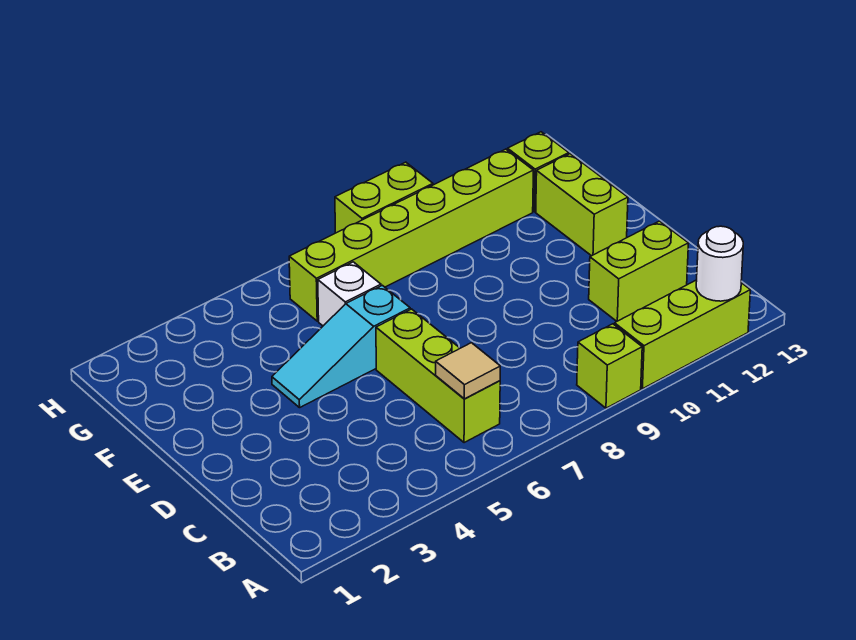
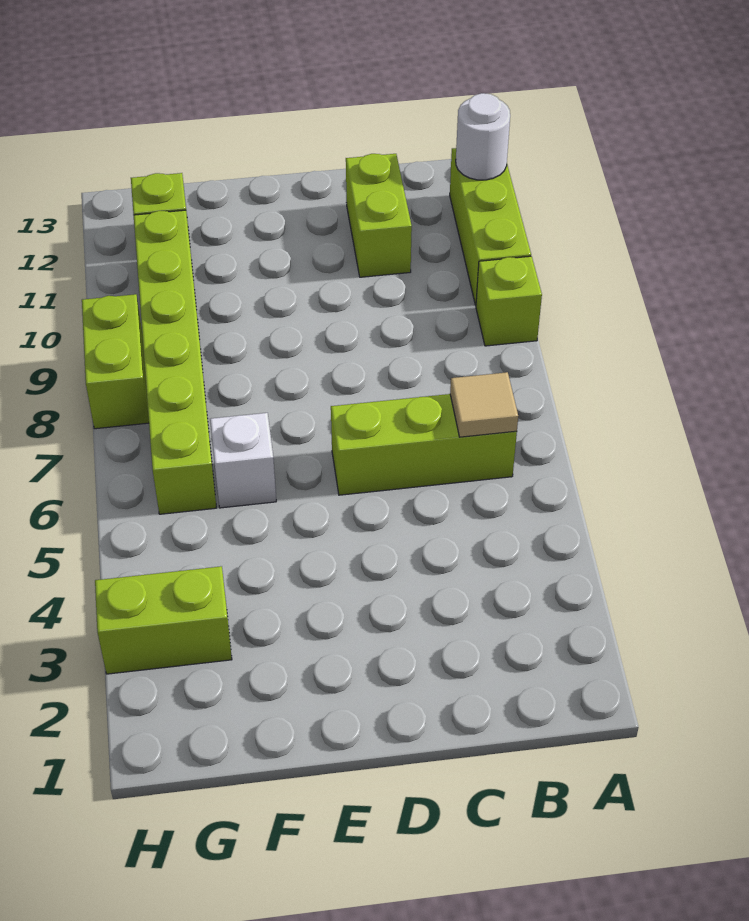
cyan 1x3 slope [272,285,410,408] -> none
lime 1x2 brick [536,154,628,256] -> lime 1x2 brick moved to [95,566,232,674]

